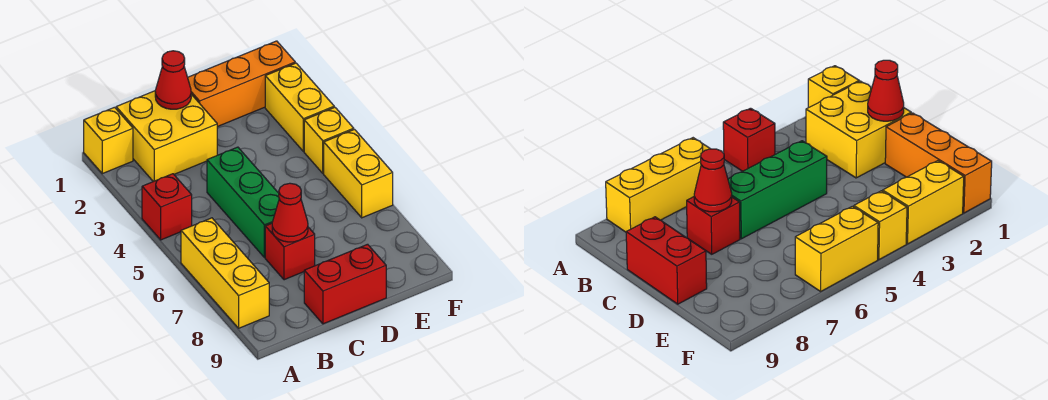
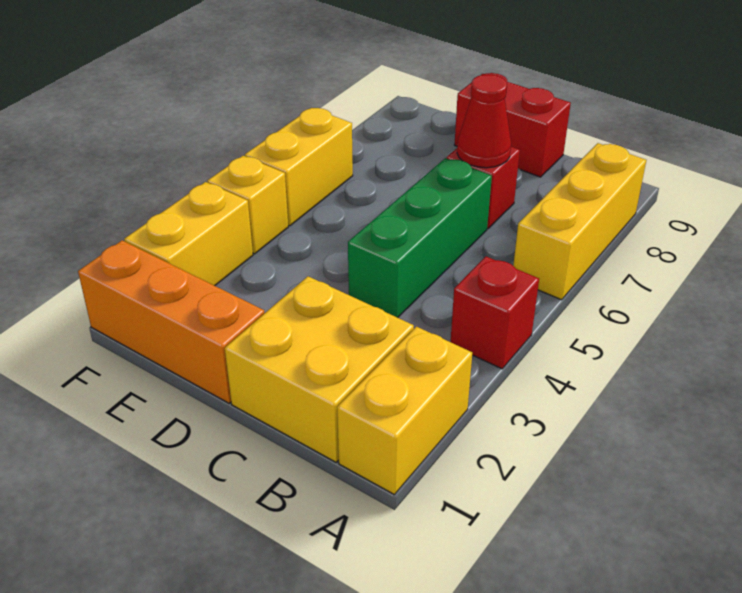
yellow 1x1 brick [84,107,133,174] -> yellow 1x2 brick [337,327,472,494]
red 1x1 cone [155,51,191,109] -> none

